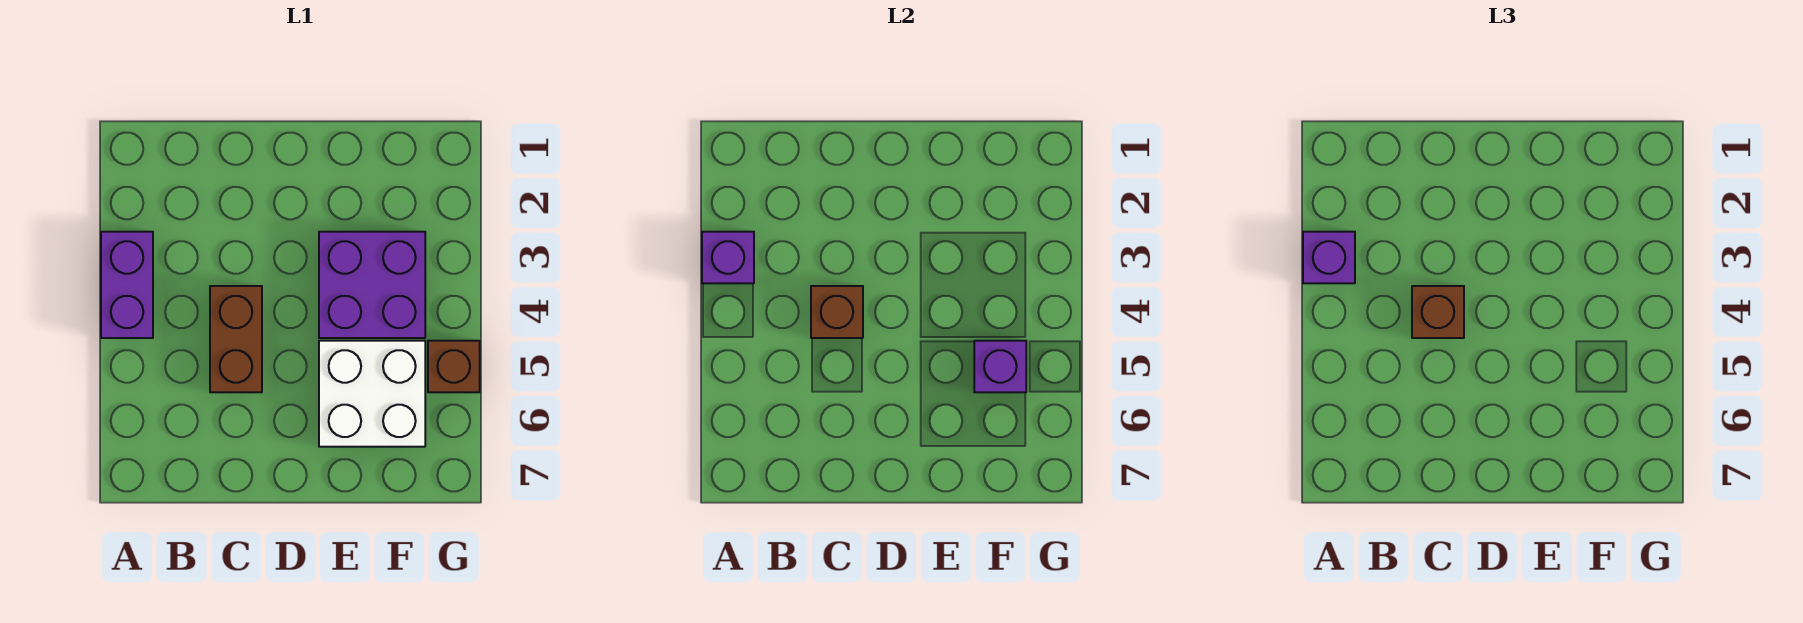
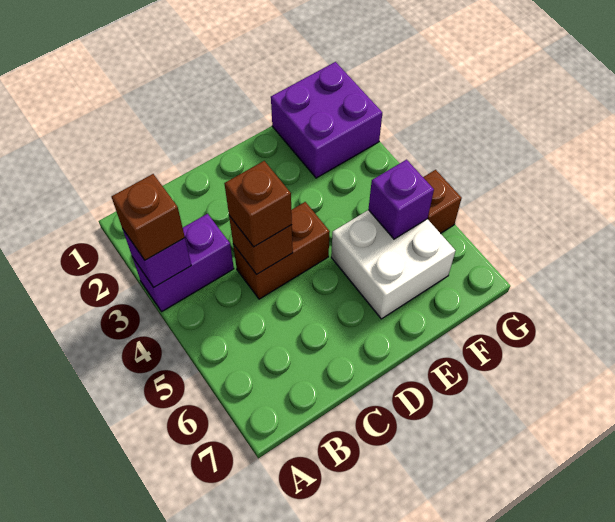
purple 1x2 brick [101,232,153,338] -> purple 1x2 brick turned to [132,214,234,312]
purple 1x1 brick [1303,232,1355,283] -> brown 1x1 brick [111,174,185,260]
brown 1x2 brick [210,286,262,392] -> brown 1x2 brick turned to [233,202,330,299]
purple 2x2 brick [319,232,425,338] -> purple 2x2 brick moved to [271,62,382,178]

